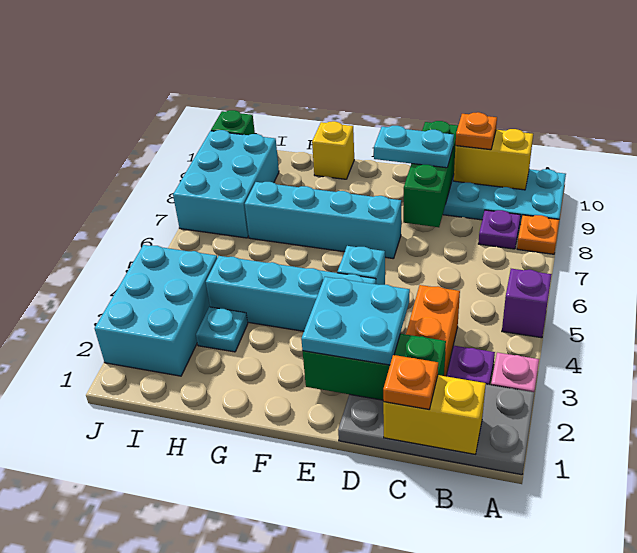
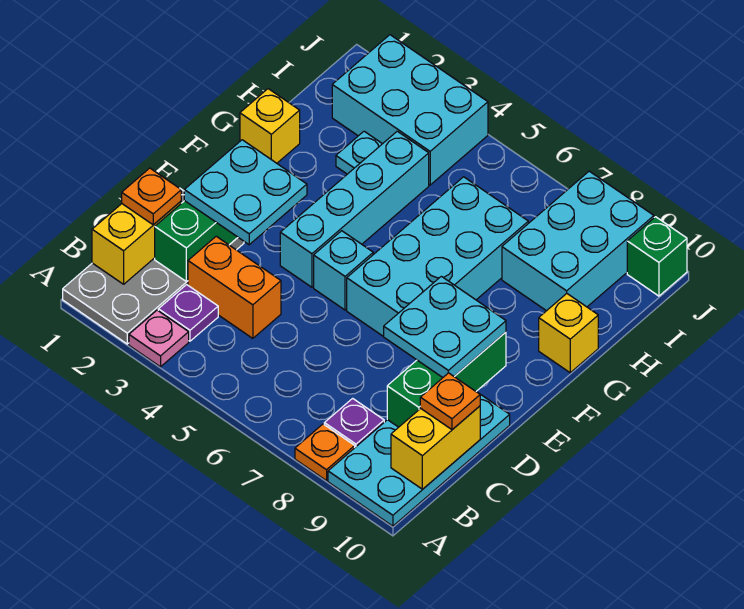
purple 1x1 brick [502,269,552,338] -> none
green 1x3 brick [403,121,458,227] -> green 1x3 brick turned to [387,332,506,427]
cyan 1x2 plate [374,126,454,168] -> cyan 2x2 plate [384,276,506,377]
cyan 1x4 brick [245,182,401,259] -> cyan 2x4 brick [347,177,528,337]
none -> yellow 1x1 brick [240,89,300,163]
cyan 2x3 brick [173,130,279,238] -> cyan 2x3 brick turned to [502,171,654,311]

